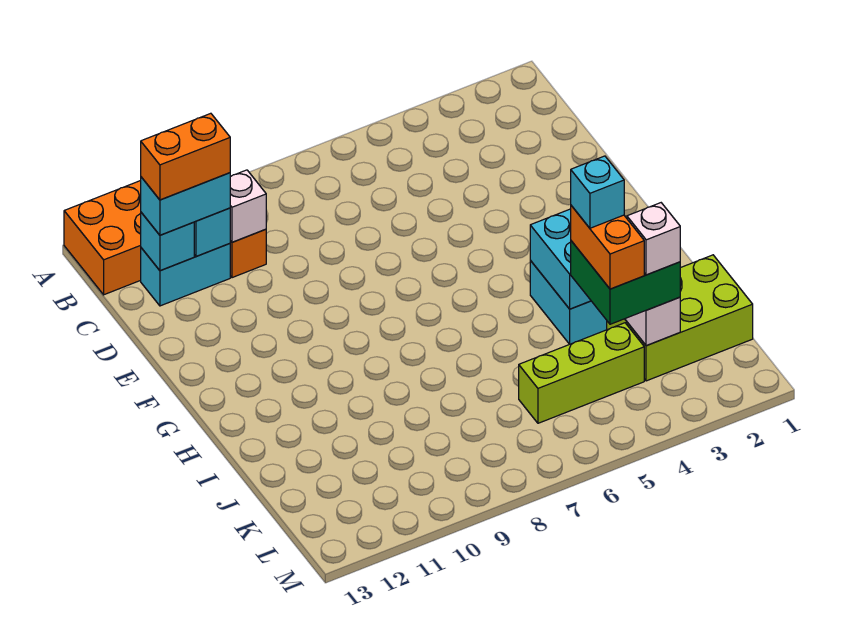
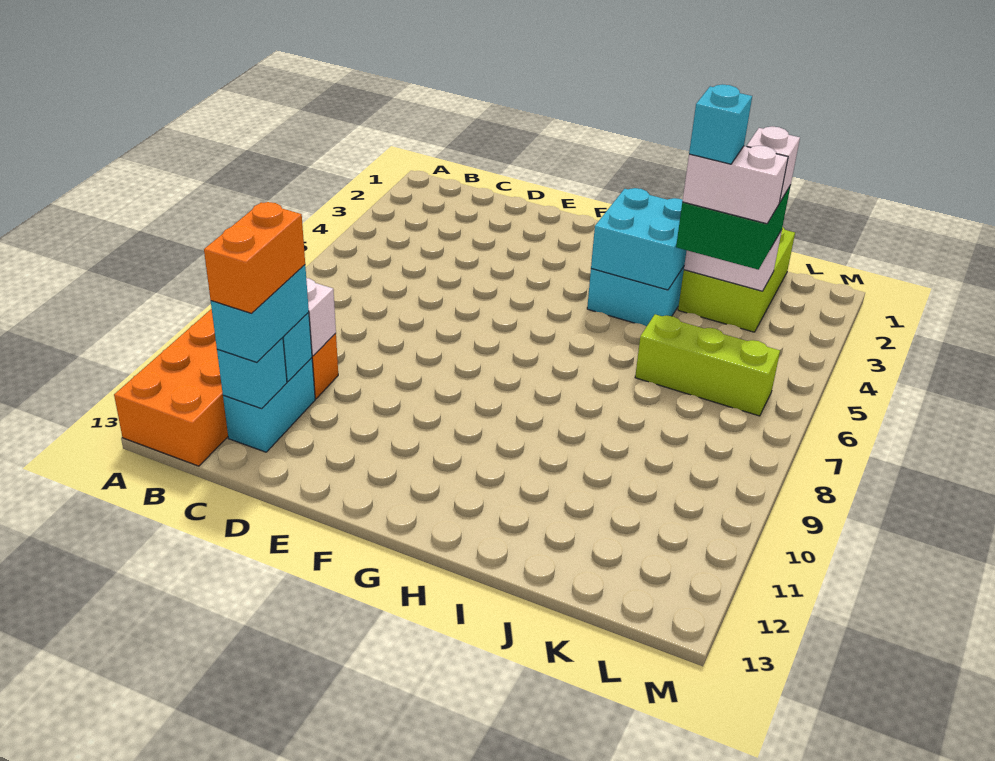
orange 1x2 brick [571,206,644,289] -> white 1x2 brick [682,146,788,224]
lime 1x3 brick [519,323,644,423] -> lime 1x3 brick turned to [635,314,780,416]

